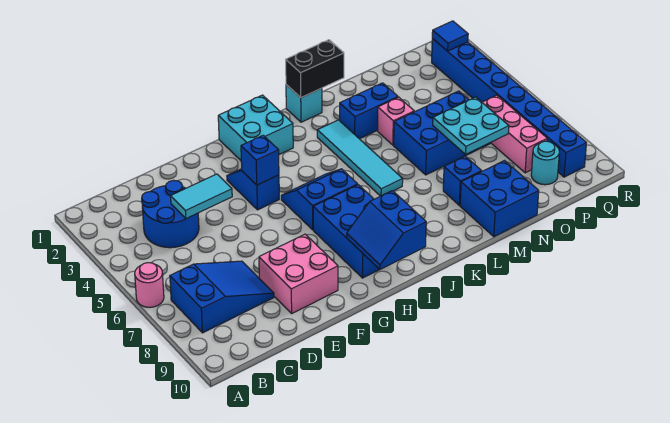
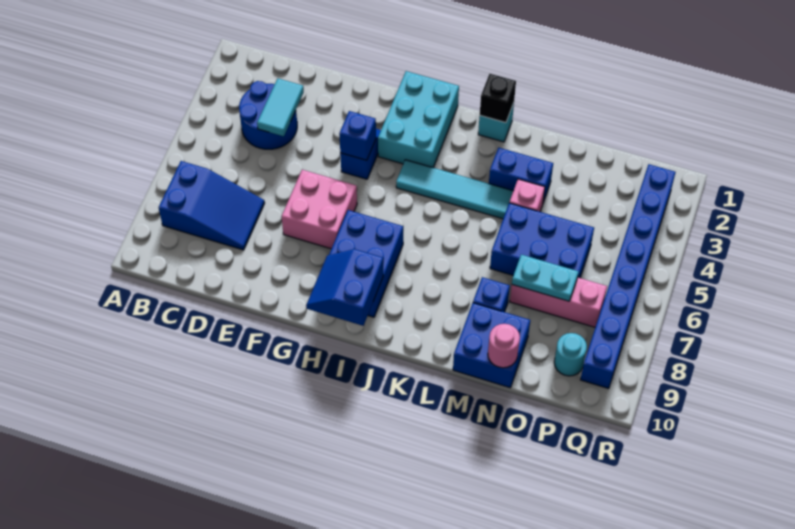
pink 1x1 round brick [135,263,164,307] -> pink 1x1 round brick moved to [488,324,520,368]
cyan 1x2 tile [171,174,232,219] -> cyan 1x2 tile turned to [257,79,304,136]
pink 2x2 brick [259,234,338,313] -> pink 2x2 brick moved to [281,170,357,249]
cyan 2x2 brick [218,95,293,160] -> cyan 2x3 brick [378,71,459,168]
blue 2x2 slope [281,169,358,230] -> none
black 1x2 brick [286,40,344,98] -> black 1x1 brick [480,74,516,123]
cyan 1x4 tile [317,120,403,196] -> cyan 1x4 tile turned to [396,160,513,219]
cyan 2x2 plate [433,97,509,154] -> cyan 1x2 plate [512,255,578,301]
pink 1x3 brick [482,95,547,173] -> pink 1x3 brick turned to [510,278,607,327]
blue 1x1 tile [432,21,468,51] -> none

